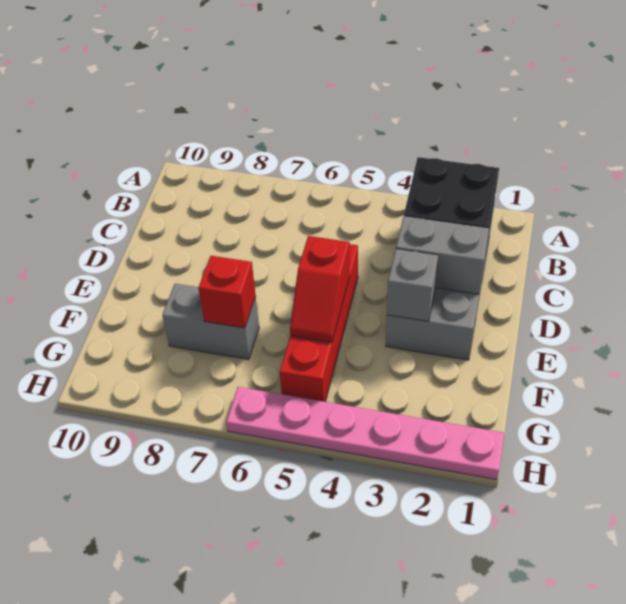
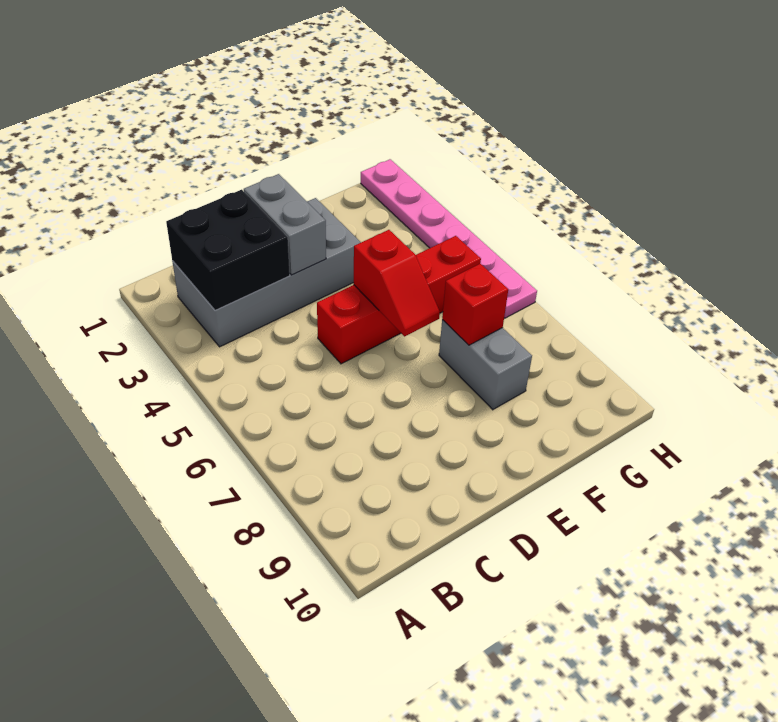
grey 1x1 brick [387,249,438,321] -> none
red 1x2 slope [290,236,350,342] -> red 1x2 slope turned to [354,230,440,336]

